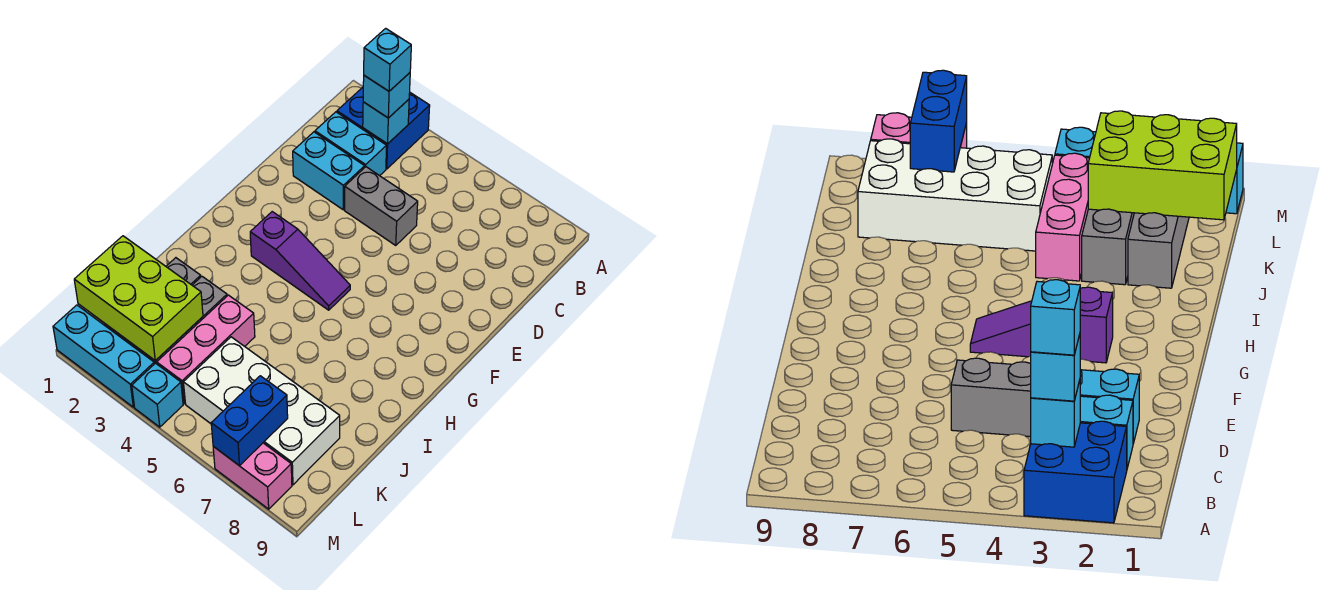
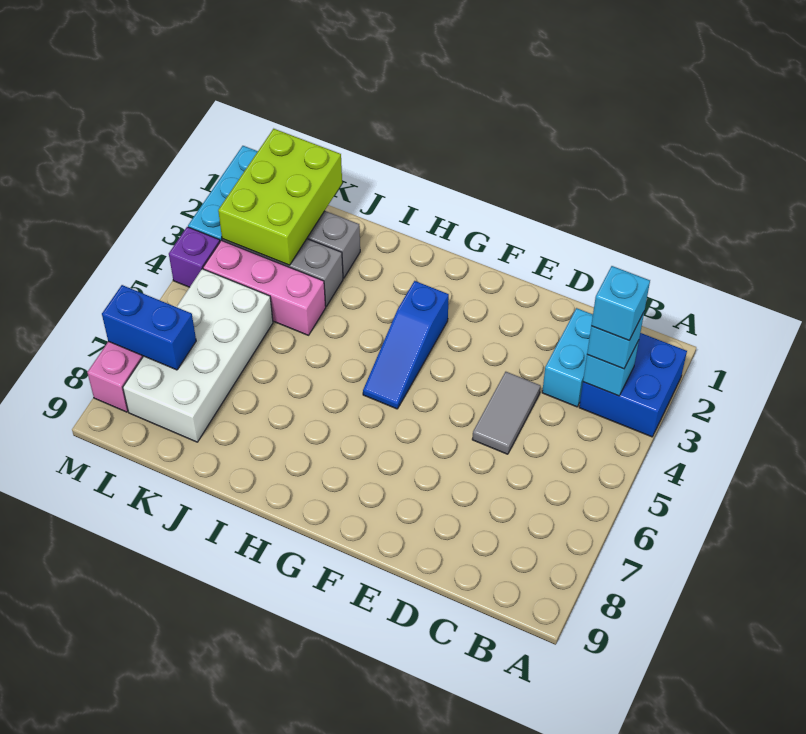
cyan 1x2 brick [293,132,365,210] -> none
grey 1x2 brick [345,167,418,245] -> grey 1x2 tile [472,372,541,454]
purple 1x3 slope [250,212,350,310] -> blue 1x3 slope [363,281,449,409]
cyan 1x1 brick [132,363,183,427] -> purple 1x1 brick [169,227,220,287]

